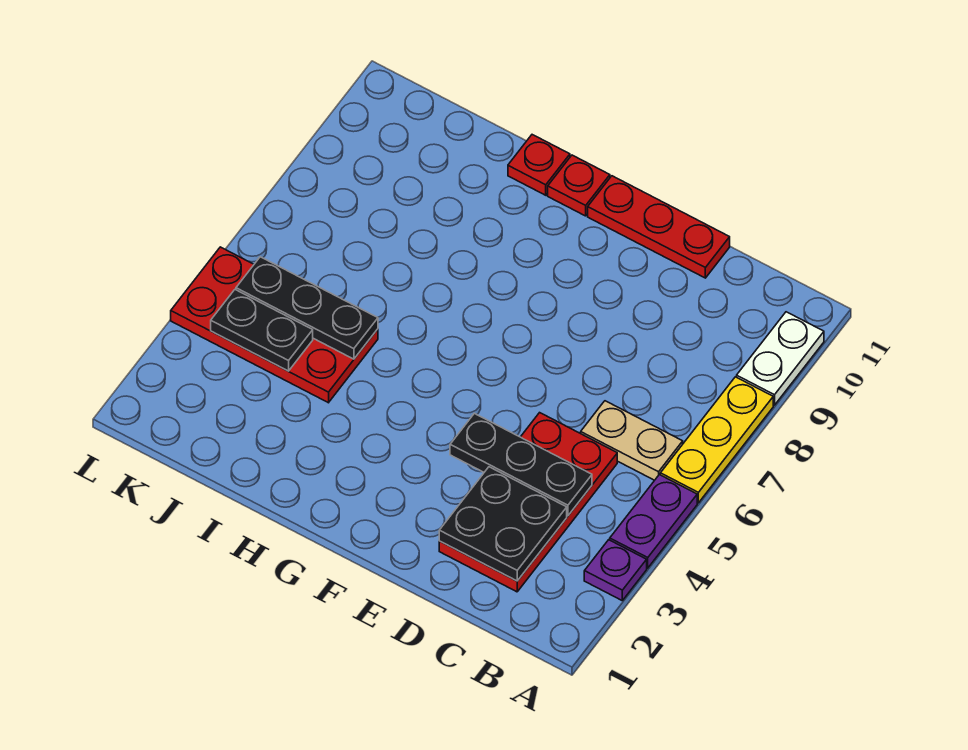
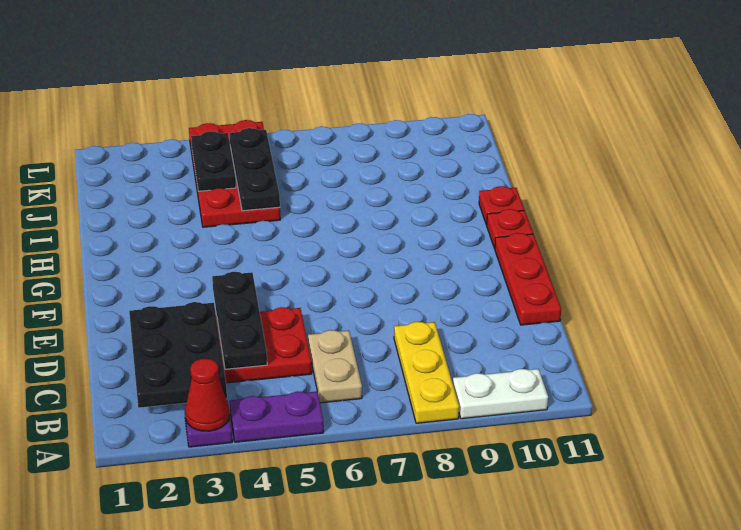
none -> red 1x1 cone [185,359,229,431]
yellow 1x3 plate [660,377,773,503] -> yellow 1x3 plate turned to [394,322,459,423]
black 2x2 plate [439,467,567,581] -> black 2x3 plate [129,302,227,408]

